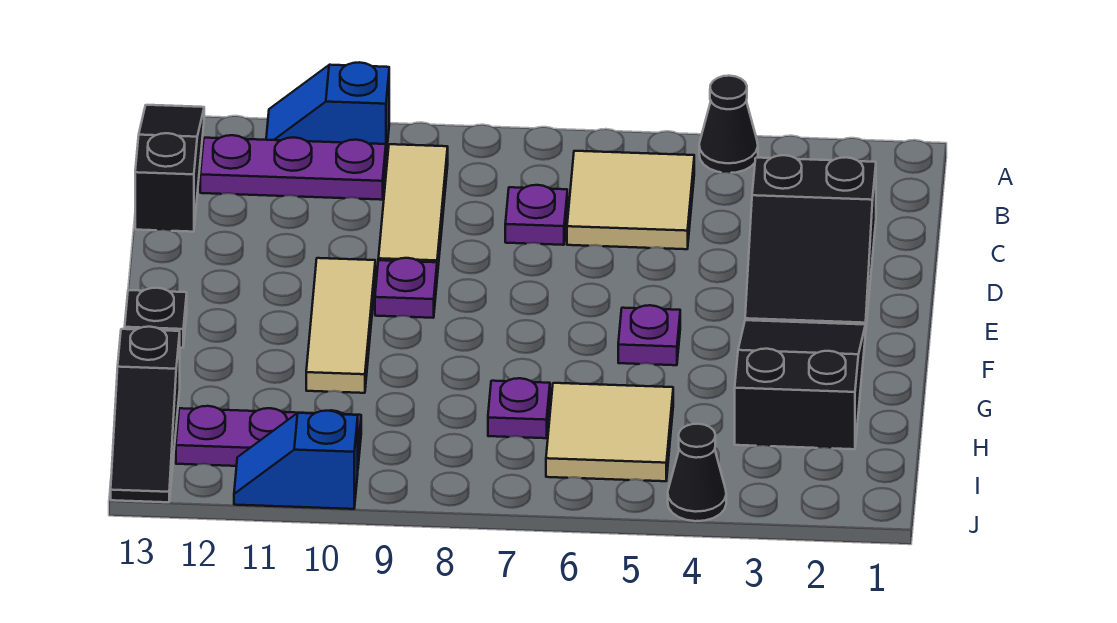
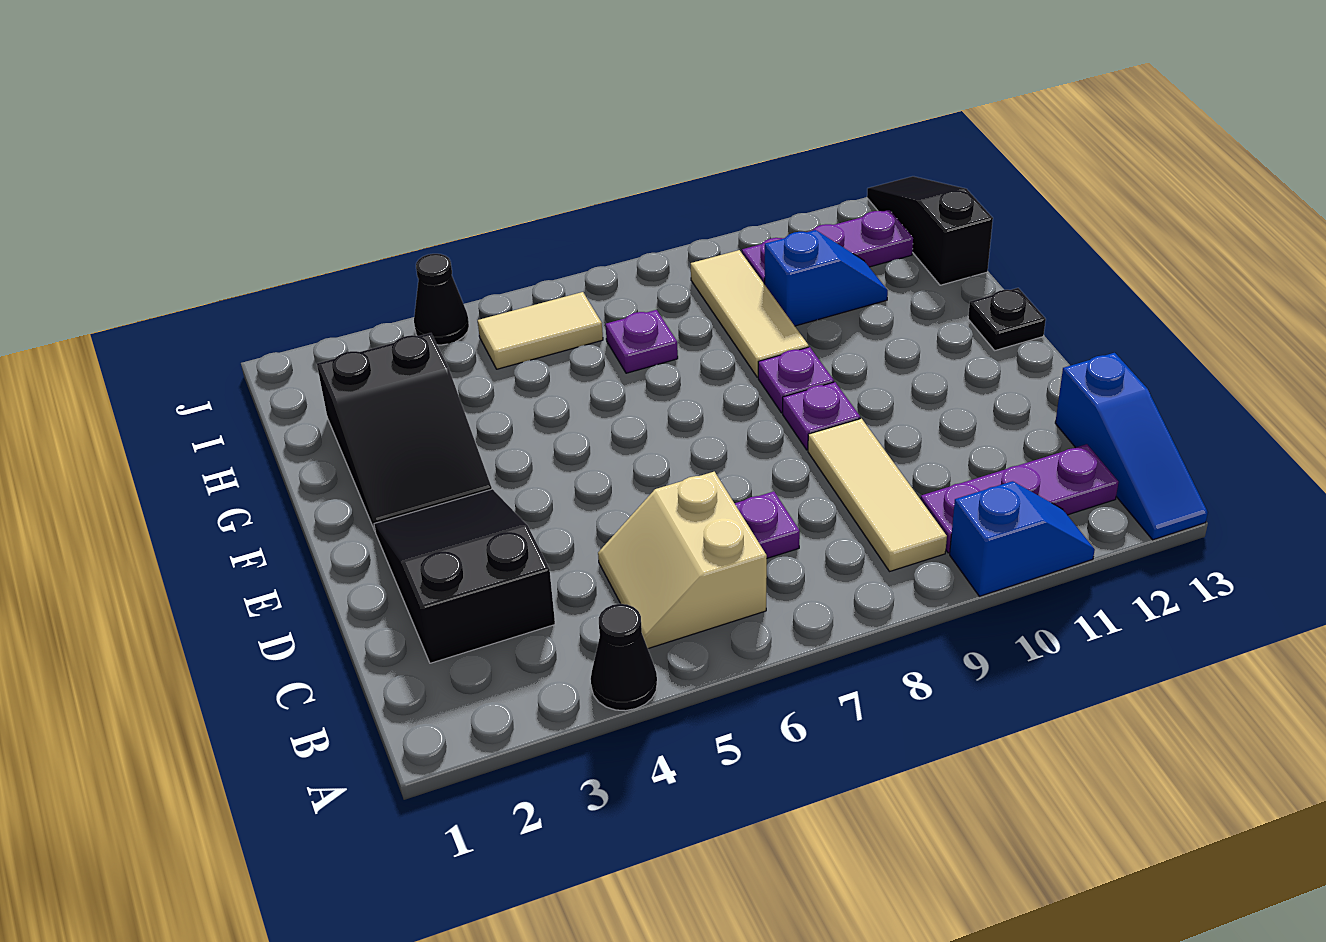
black 1x3 slope [135,105,204,232] -> blue 1x3 slope [1055,353,1208,540]
tan 2x2 tile [567,151,694,249] -> tan 2x2 slope [598,472,767,649]
tan 1x3 tile [306,258,375,393] -> tan 1x3 tile moved to [691,250,809,377]
purple 1x1 plate [618,305,680,365] -> purple 1x1 plate moved to [758,347,834,413]
tan 2x2 tile [546,383,673,481] -> tan 1x2 tile [478,292,603,369]
blue 1x2 slope [234,411,358,509] -> blue 1x2 slope moved to [764,230,888,326]

